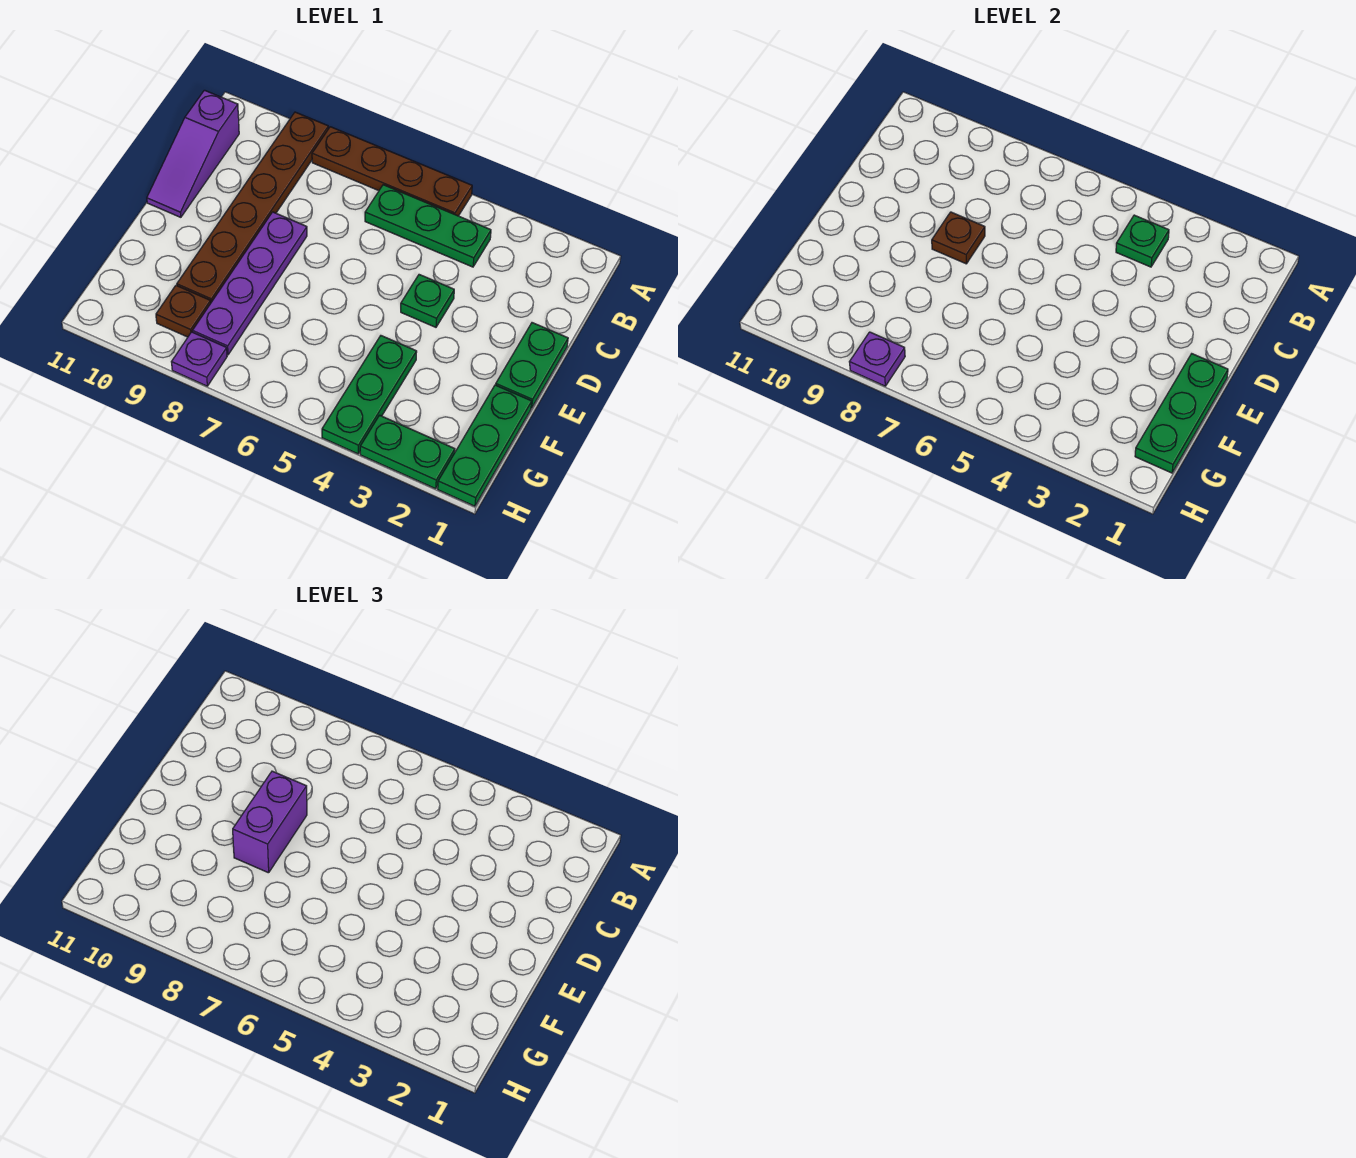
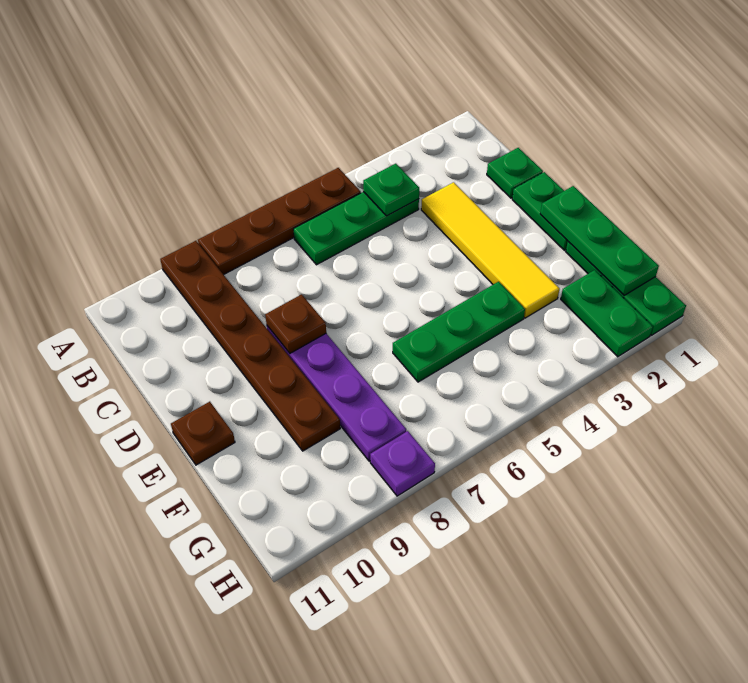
purple 1x3 slope [147,90,239,217] -> none
none -> yellow 1x4 tile [421,182,559,318]
green 1x1 plate [401,275,454,327] -> green 1x1 plate moved to [487,148,543,198]
purple 1x2 brick [233,771,307,873] -> none
green 1x3 plate [322,336,417,454] -> green 1x3 plate turned to [393,282,525,382]
brown 1x1 plate [156,285,211,337] -> brown 1x1 plate moved to [171,402,235,465]
green 1x2 plate [360,415,455,489] -> green 1x2 plate turned to [561,270,653,357]
purple 1x1 plate [850,332,905,386] -> none

